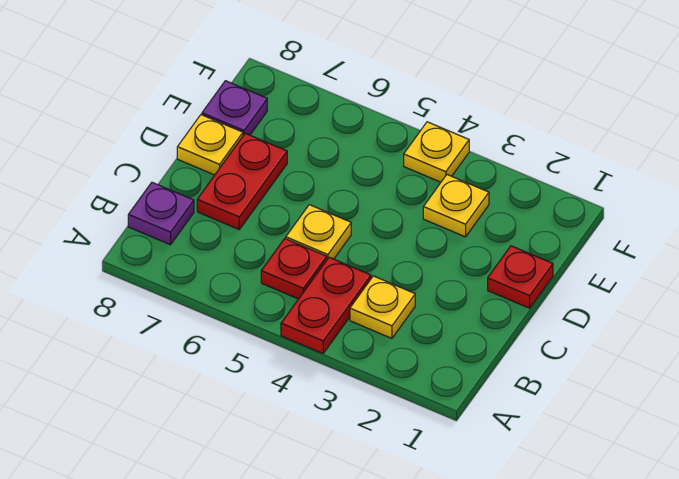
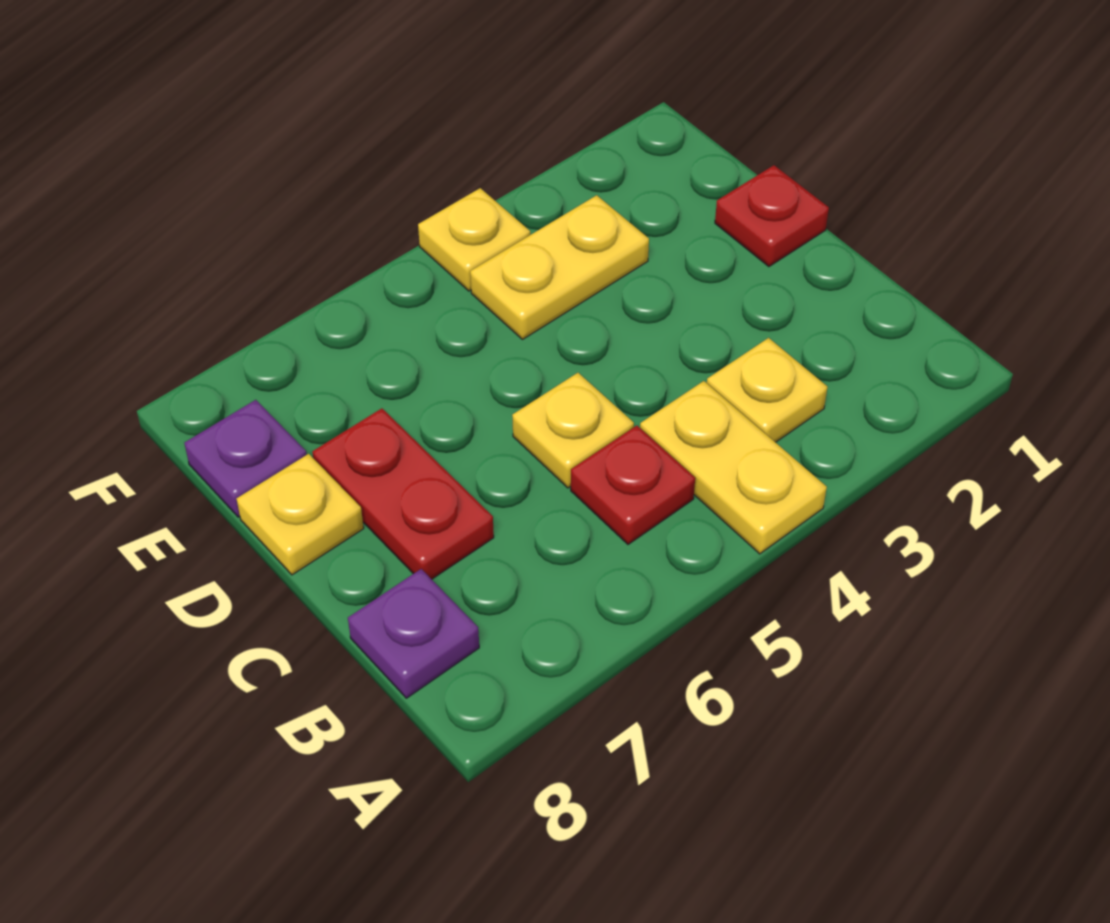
red 1x2 plate [281,257,371,353] -> yellow 1x2 plate [640,381,827,554]
yellow 1x1 plate [423,175,489,237] -> yellow 1x2 plate [470,195,649,339]

